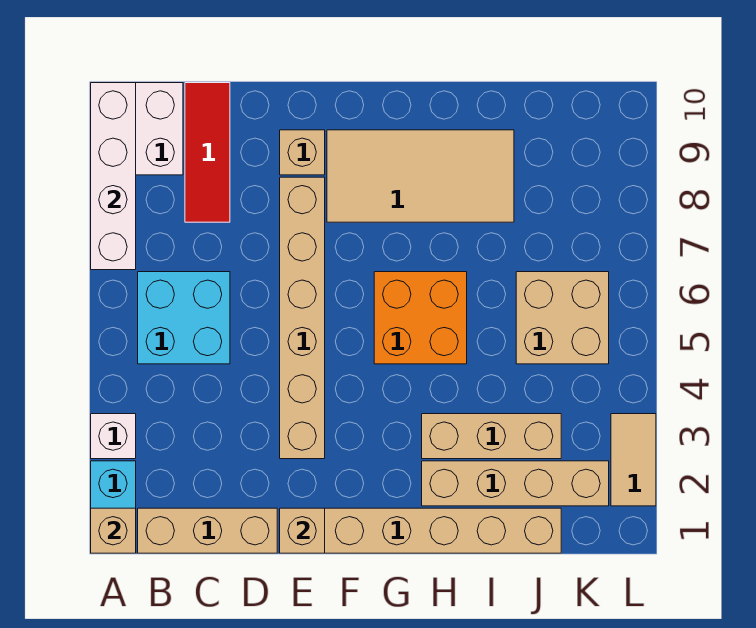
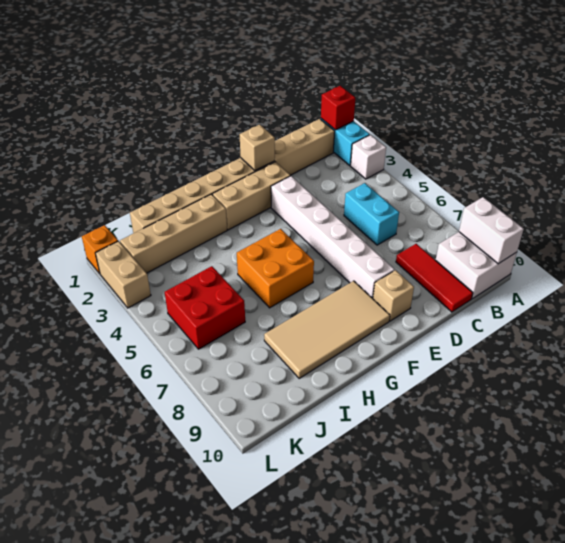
tan 1x1 brick [91,508,136,553] -> red 1x1 brick [321,86,355,130]
white 1x4 brick [91,83,136,270] -> white 1x2 brick [459,197,524,264]
cyan 2x2 brick [138,272,230,364] -> cyan 1x2 brick [344,183,399,245]
tan 1x6 brick [280,177,325,459] -> white 1x6 brick [271,176,395,298]
tan 1x3 brick [422,414,561,459] -> tan 1x3 brick moved to [213,162,290,230]
tan 2x2 brick [516,272,609,364] -> red 2x2 brick [165,266,245,349]
none -> orange 1x1 brick [82,225,118,274]
tan 1x2 tile [611,414,656,506] -> tan 1x2 brick [95,241,151,308]

